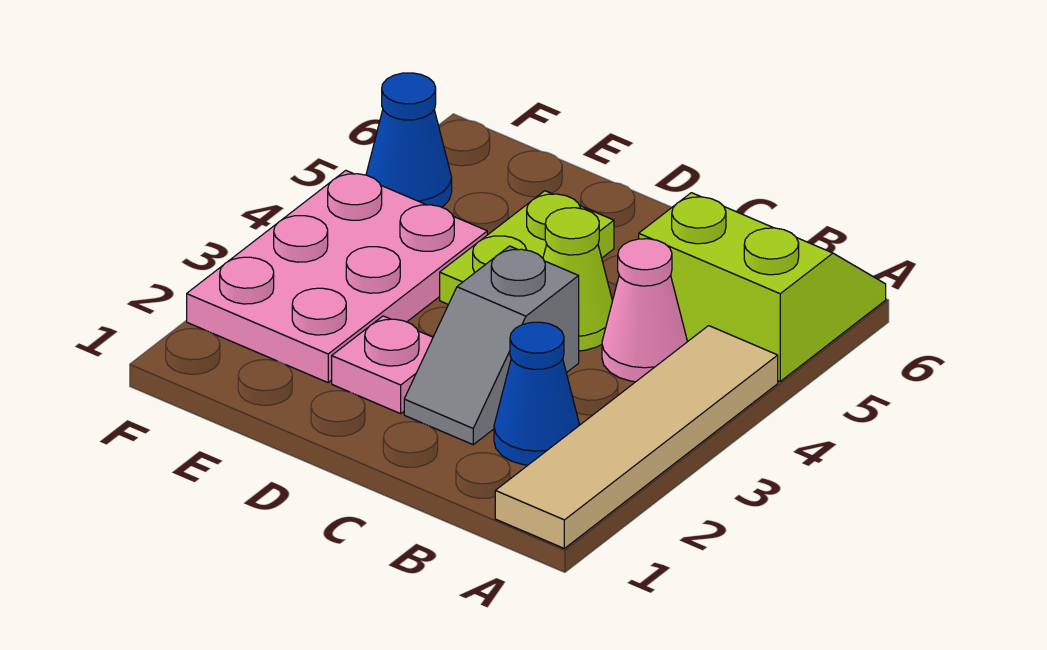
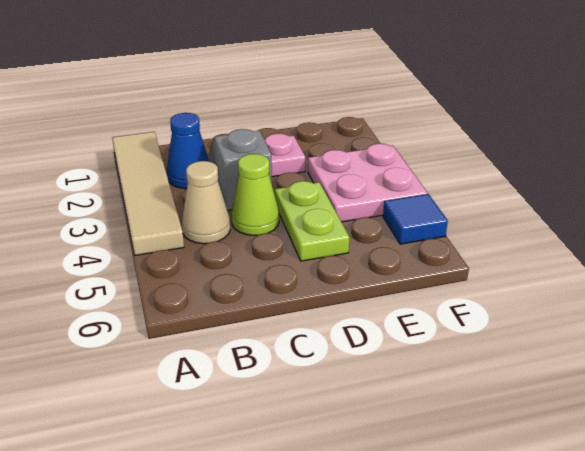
lime 2x2 slope [639,193,886,381] -> none
pink 1x1 cone [602,239,688,382] -> tan 1x1 cone [182,161,230,244]
pink 2x3 plate [187,171,487,383] -> pink 2x2 plate [308,144,427,222]
blue 1x1 cone [366,73,452,207] -> blue 1x1 tile [383,194,448,244]

